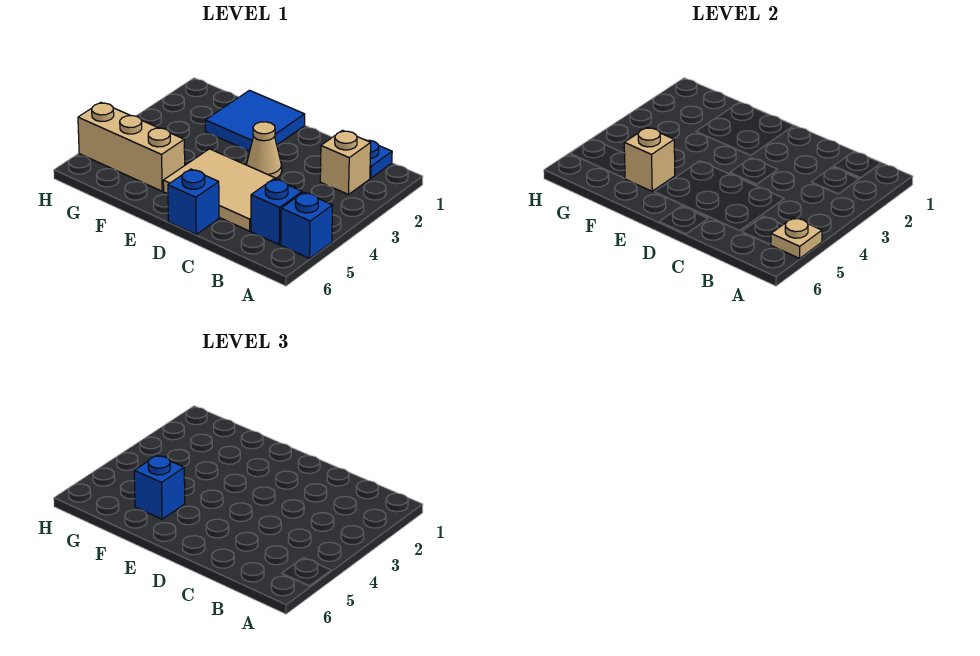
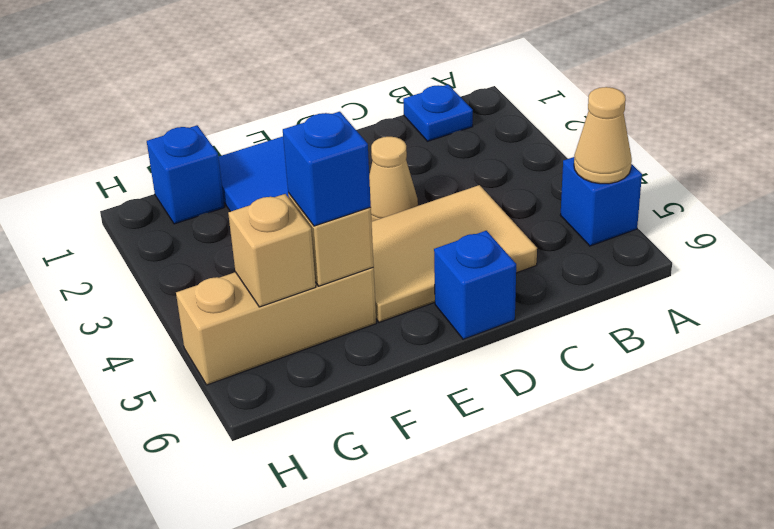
tan 1x1 plate [771,217,822,258] -> tan 1x1 cone [574,87,632,184]
tan 1x1 brick [320,130,371,195] -> tan 1x1 brick moved to [228,194,316,307]
blue 1x1 brick [251,179,302,245] -> blue 1x1 brick moved to [147,125,224,224]

